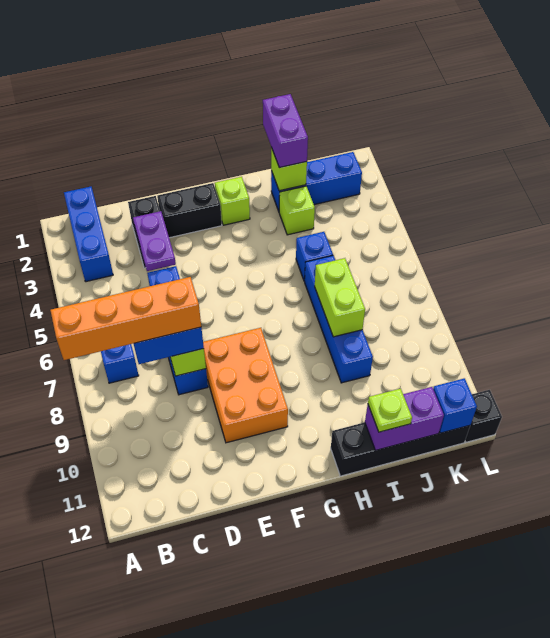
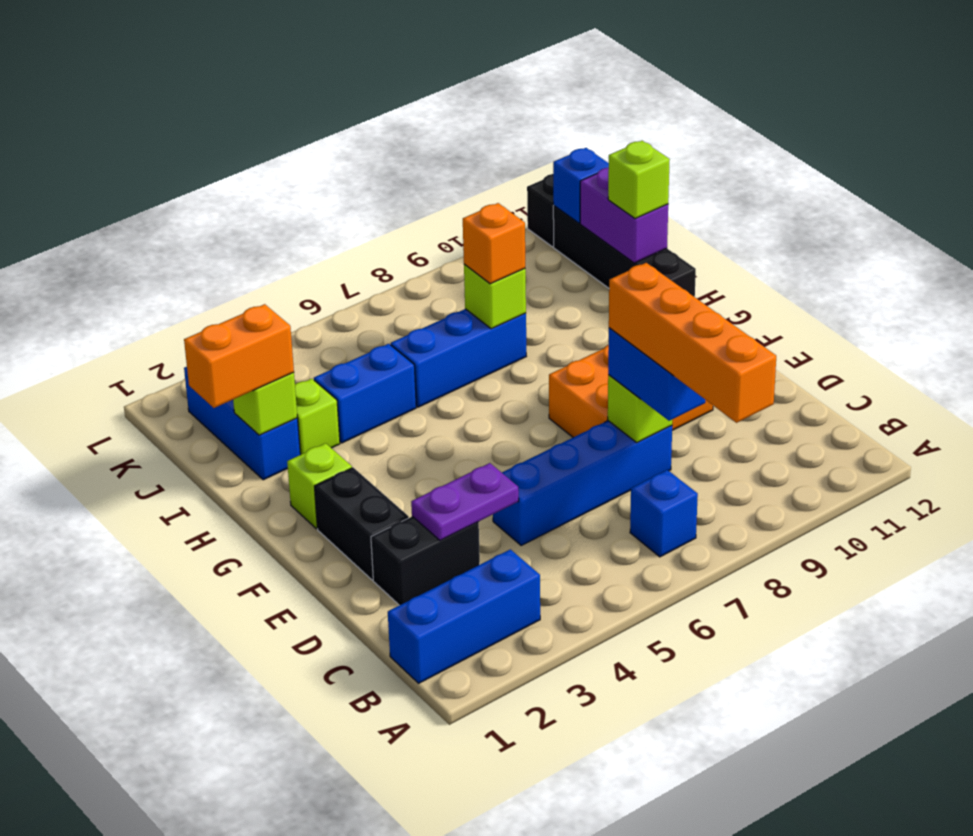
purple 1x2 brick [263,94,308,168] -> orange 1x2 brick [184,304,294,408]
blue 1x1 brick [296,232,333,281] -> blue 1x2 brick [314,344,416,443]
blue 1x4 brick [305,255,373,383] -> blue 1x3 brick [391,309,526,407]
lime 1x2 brick [315,258,365,337] -> lime 1x1 brick [464,264,526,329]
none -> orange 1x1 brick [463,203,525,284]
lime 1x1 plate [368,389,412,432] -> lime 1x1 brick [608,141,670,219]

